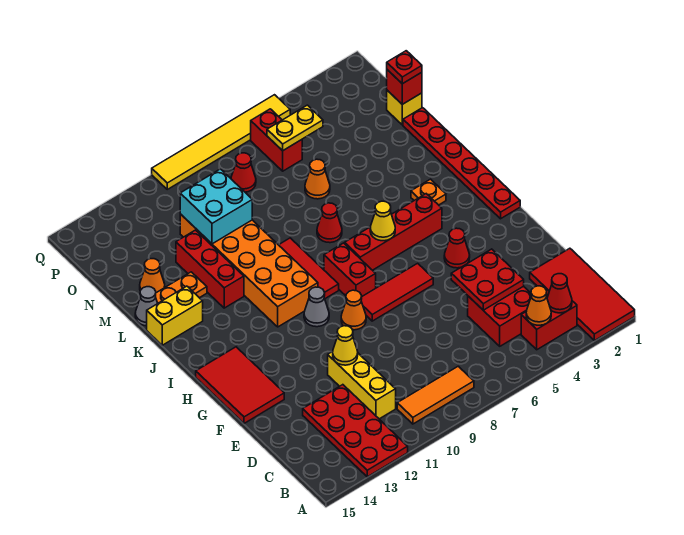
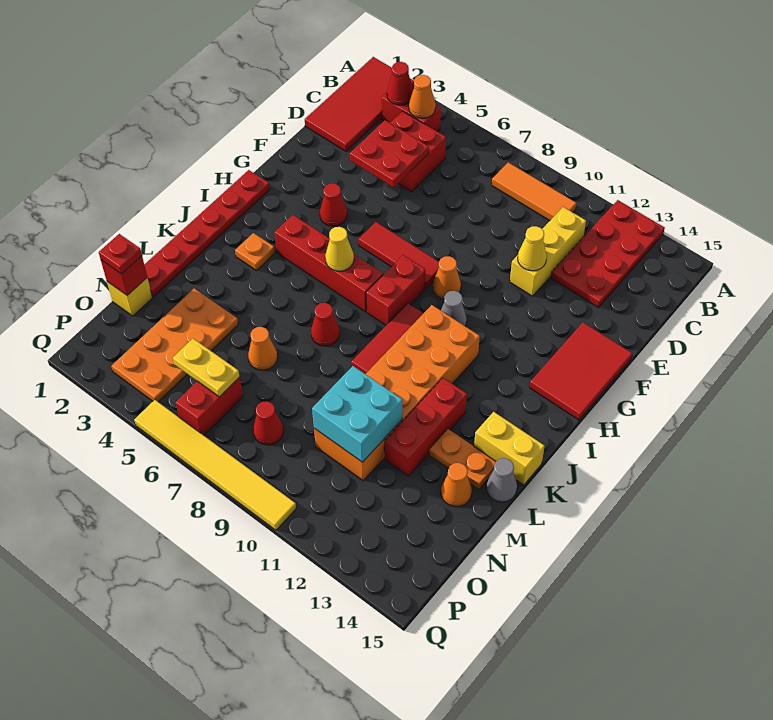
none -> orange 2x4 plate [111,289,238,402]

